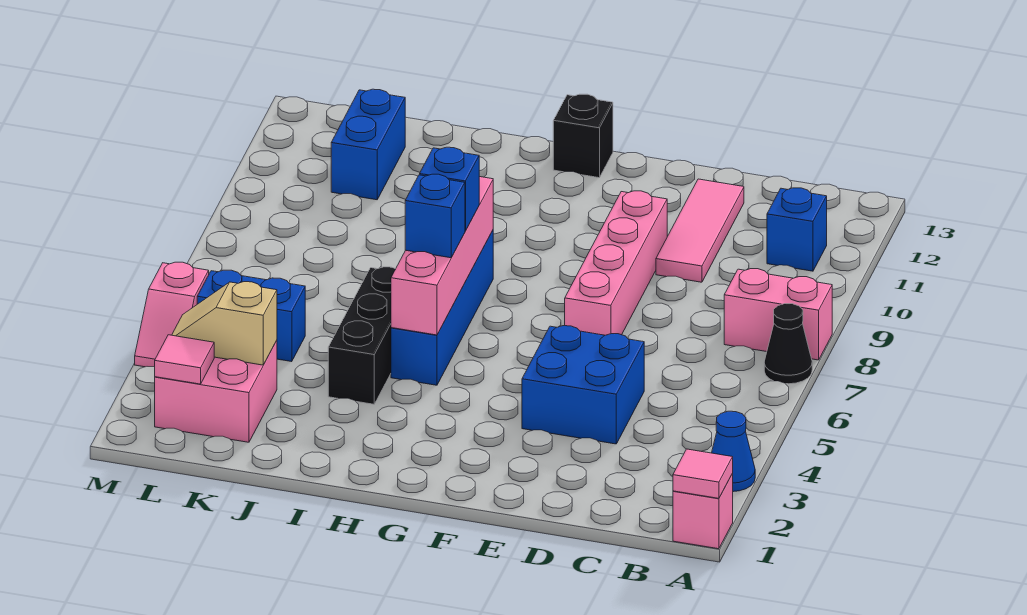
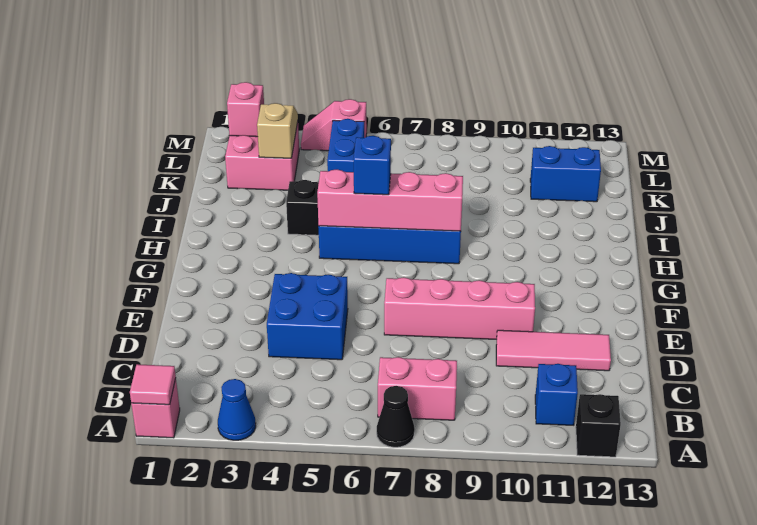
pink 1x2 brick [724,269,832,360] -> pink 1x2 brick turned to [378,357,457,420]
black 1x1 brick [553,94,613,178] -> black 1x1 brick moved to [576,394,621,457]
blue 1x1 brick [420,147,479,231] -> none
pink 1x1 tile [155,335,214,384] -> pink 1x1 brick [227,82,264,137]

